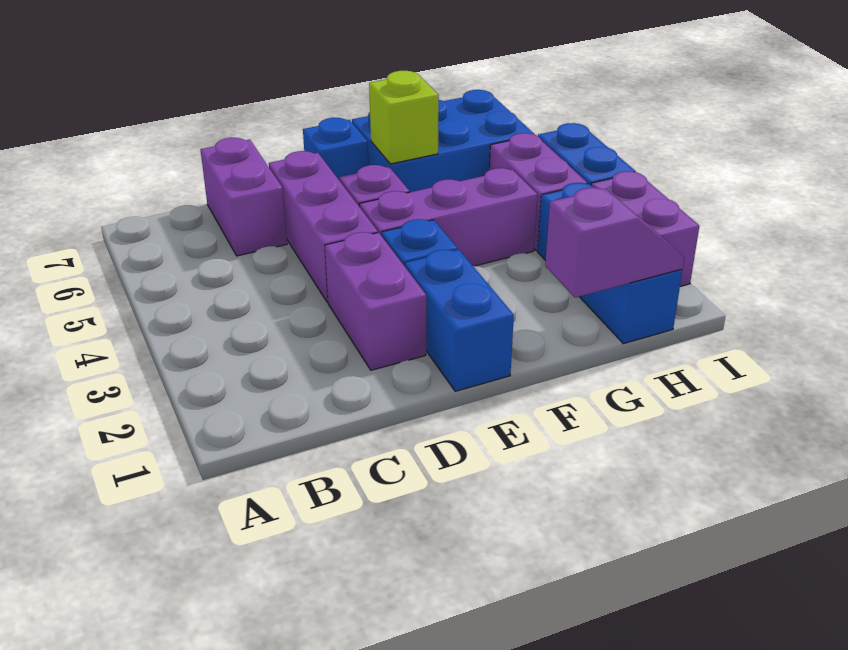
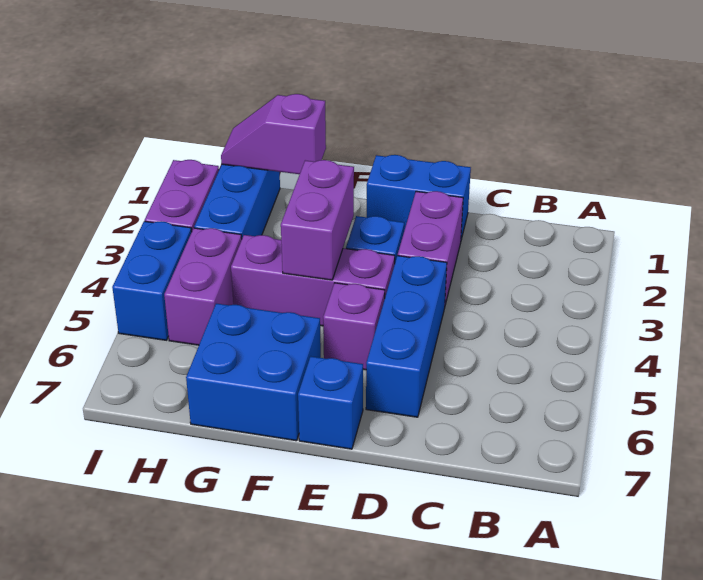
purple 1x2 brick [201,138,287,256] -> purple 1x2 brick moved to [281,160,354,280]
purple 1x3 brick [269,151,378,302] -> blue 1x3 brick [366,256,447,417]
blue 1x2 brick [405,250,514,391] -> blue 1x2 brick turned to [367,155,471,240]
blue 2x3 brick [352,90,534,192] -> blue 2x2 brick [186,303,321,441]
lime 1x1 brick [369,71,439,164] -> none

